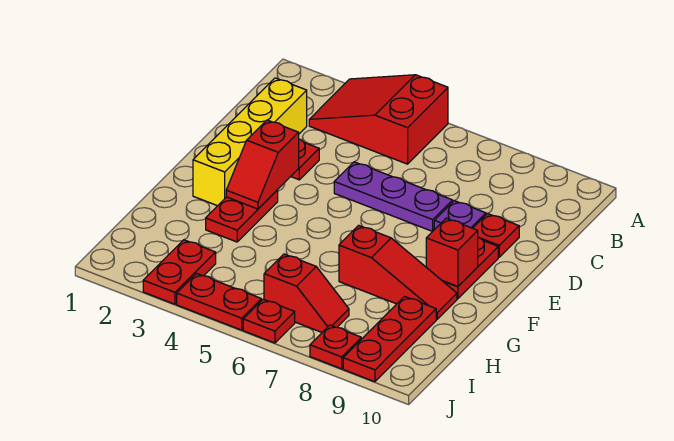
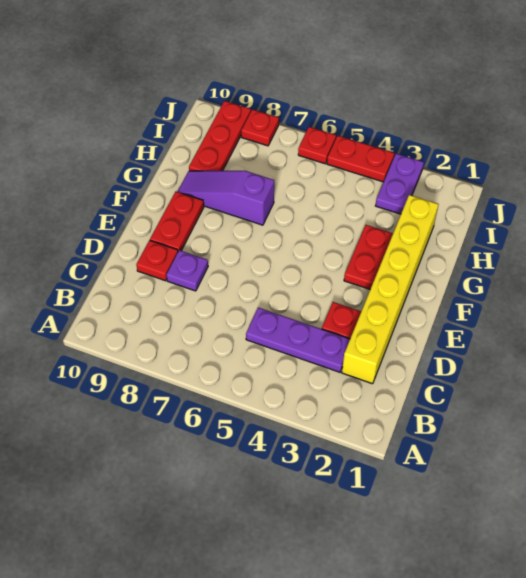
red 2x3 slope [309,75,448,164] -> none
yellow 1x4 brick [193,78,307,206] -> yellow 1x6 brick [342,195,439,384]
purple 1x3 plate [334,162,453,231] -> purple 1x3 plate moved to [246,308,350,372]
red 1x2 slope [226,120,299,209] -> none
red 1x1 brick [426,218,478,287] -> none
red 1x3 slope [339,225,457,319] -> purple 1x3 slope [177,171,274,225]
red 1x2 plate [143,240,216,304] -> purple 1x2 plate [376,154,424,214]
red 1x2 slope [264,254,349,332] -> none

